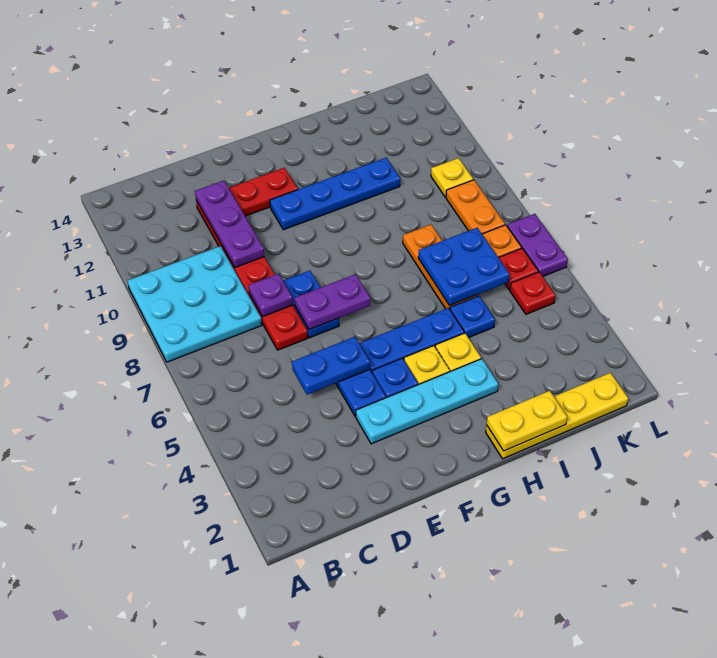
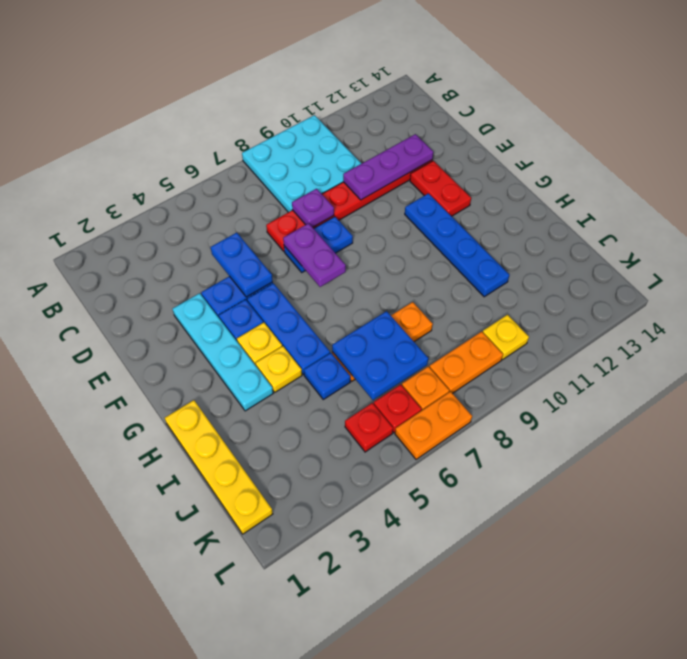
yellow 1x2 plate [487,391,567,451] -> none
purple 1x2 plate [507,214,568,276] -> orange 1x2 plate [395,391,472,459]

